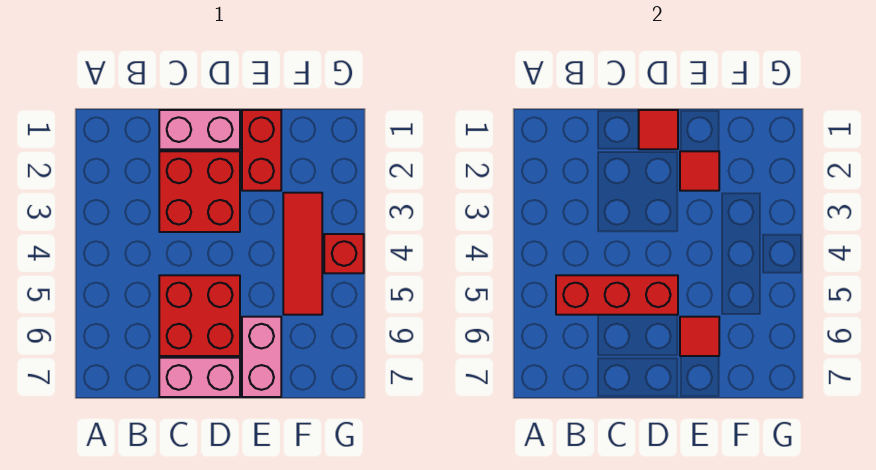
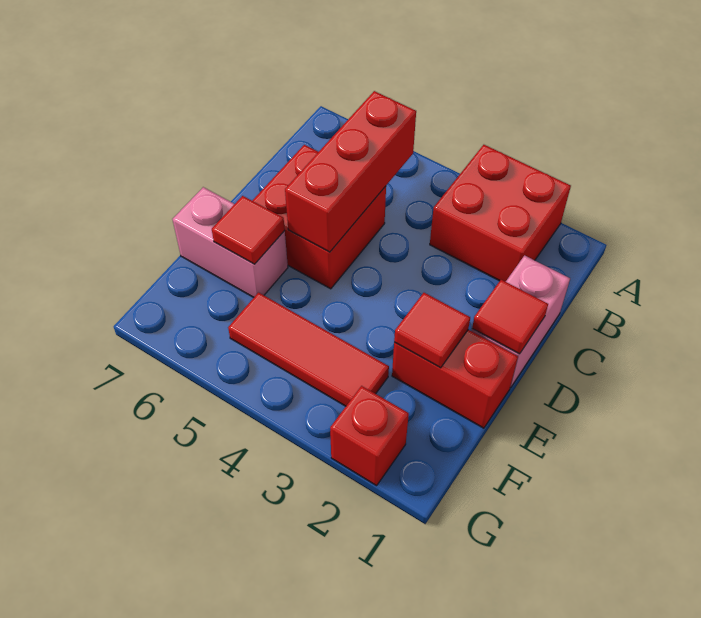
red 2x2 brick [159,151,240,232] -> red 2x2 brick moved to [430,145,571,282]
pink 1x2 brick [159,358,240,397] -> none
red 1x1 brick [324,234,364,273] -> red 1x1 brick moved to [330,386,409,486]

